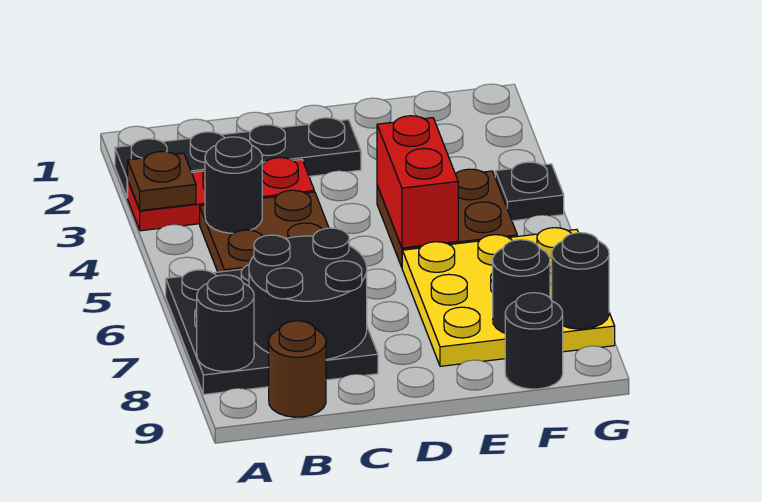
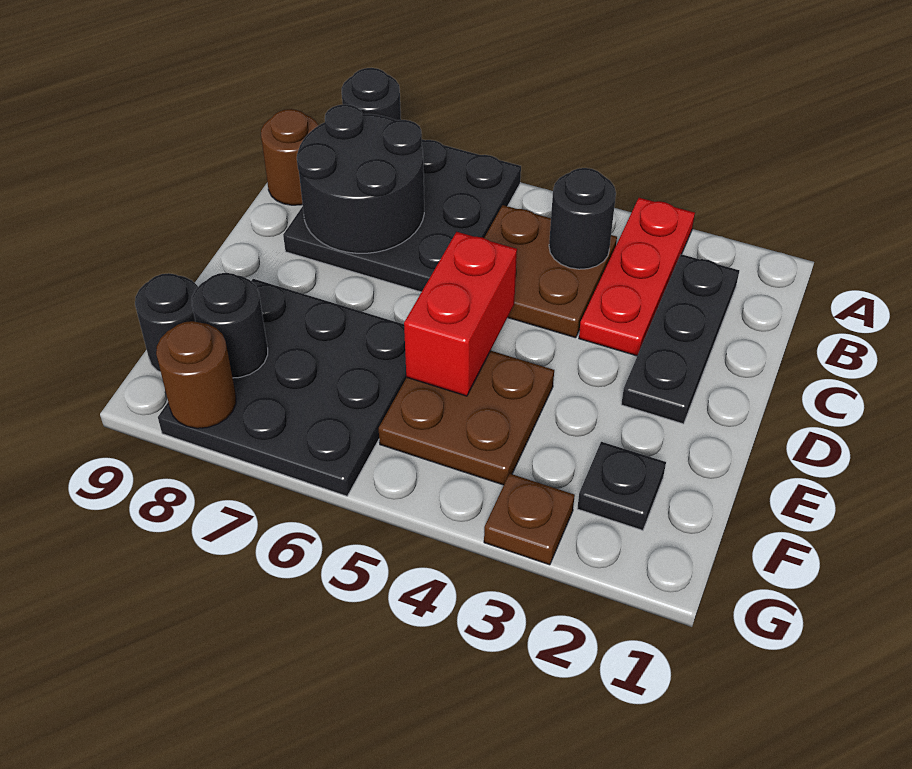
black 1x4 plate [115,118,361,198] -> black 1x3 plate [621,254,739,424]
brown 1x1 plate [128,151,196,211] -> brown 1x1 plate moved to [484,474,575,565]
red 1x2 brick [377,116,458,248] -> red 1x2 brick turned to [404,232,517,396]
yellow 3x3 plate [402,228,615,366] -> black 3x3 plate [158,279,407,496]
black 1x1 plate [495,162,564,221] -> black 1x1 plate moved to [577,442,666,530]
black 1x1 round brick [552,233,609,329] -> brown 1x1 round brick [156,321,236,428]

